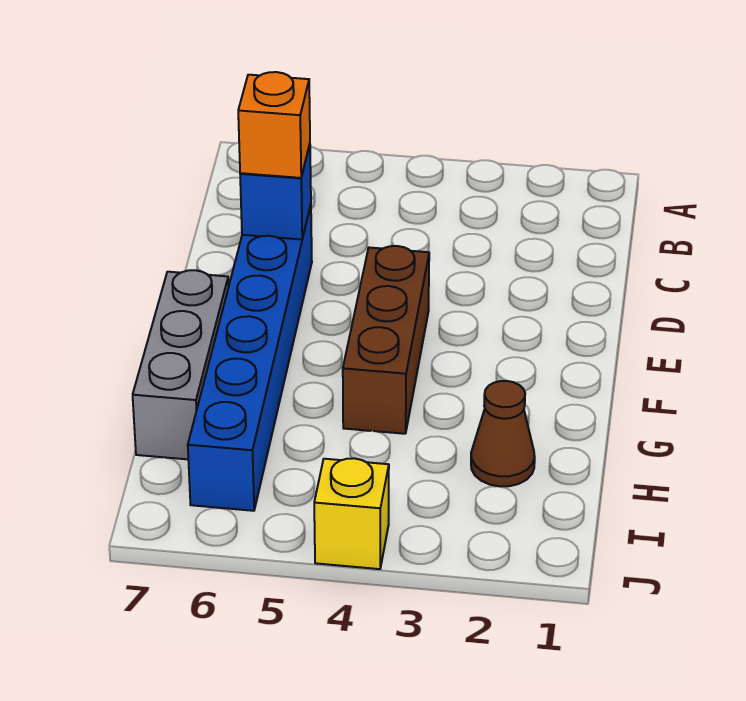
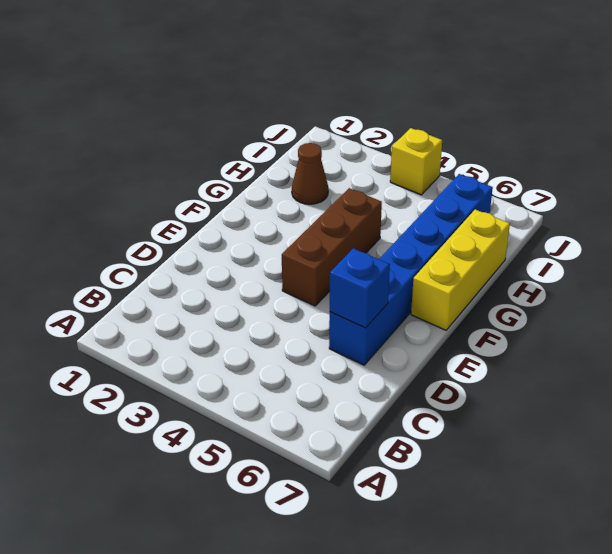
orange 1x1 brick [238,72,310,178] -> none
grey 1x3 brick [133,270,229,459] -> yellow 1x3 brick [411,209,510,330]

